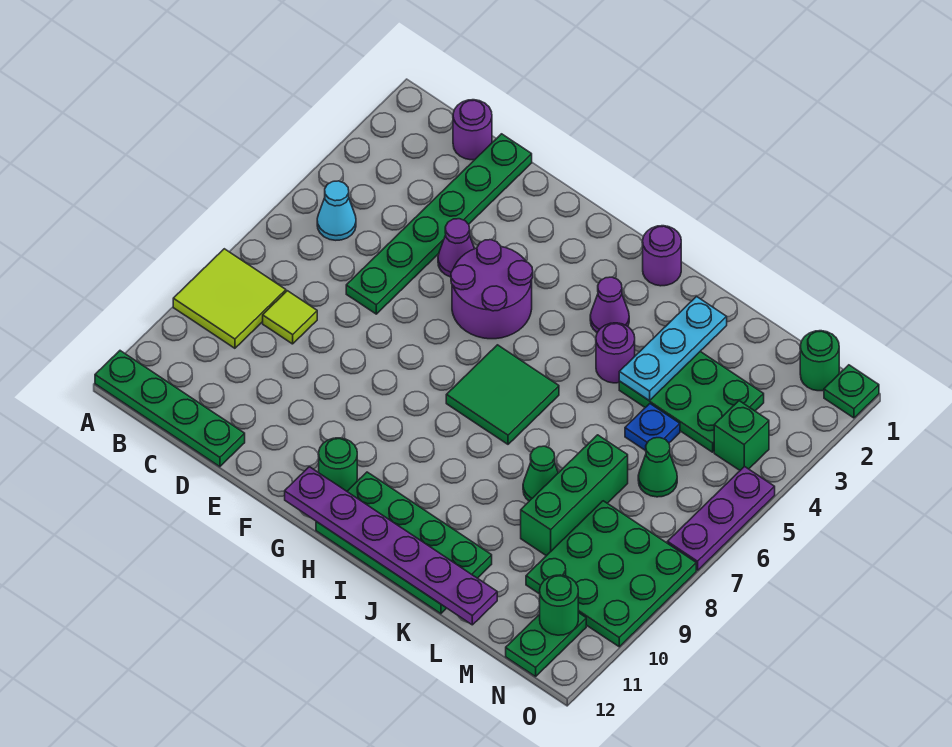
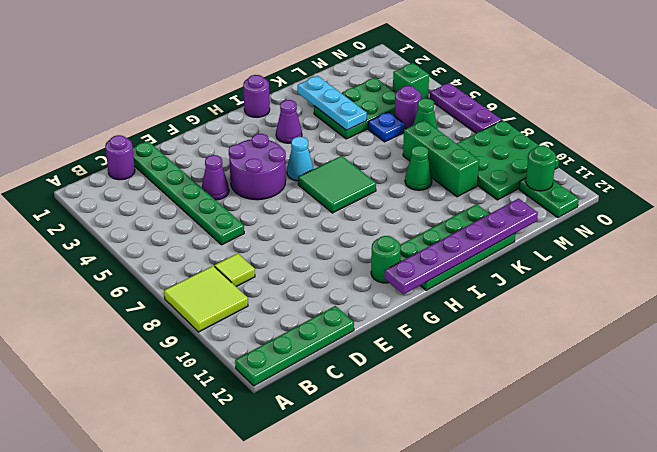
cyan 1x1 cone [317,181,356,240] -> cyan 1x1 cone moved to [287,137,314,181]
purple 1x1 round brick [596,323,635,383] -> purple 1x1 round brick moved to [395,86,421,129]
green 1x1 round brick [800,331,839,391] -> none
green 1x1 plate [824,365,879,418] -> none

